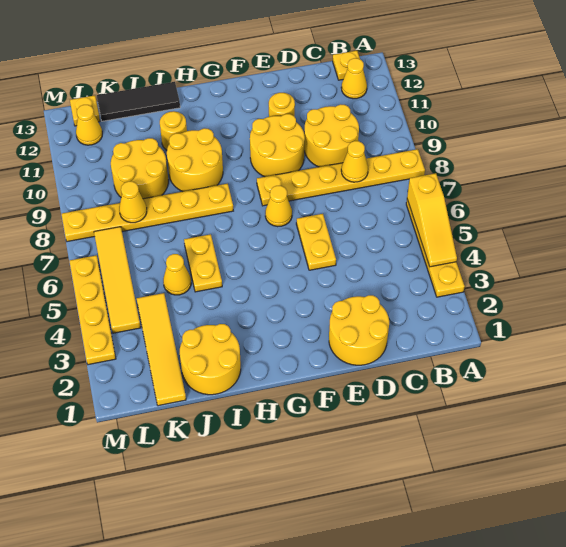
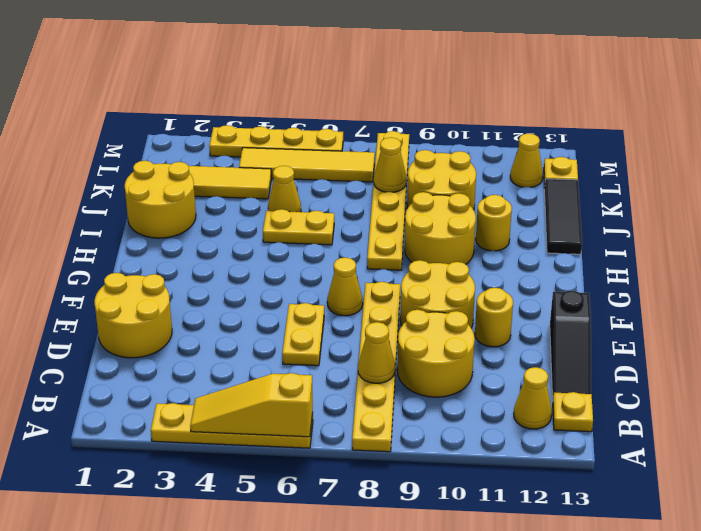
none -> black 1x3 slope [550,291,591,399]
yellow 1x2 plate [296,214,336,270] -> yellow 1x2 plate turned to [282,303,324,366]

